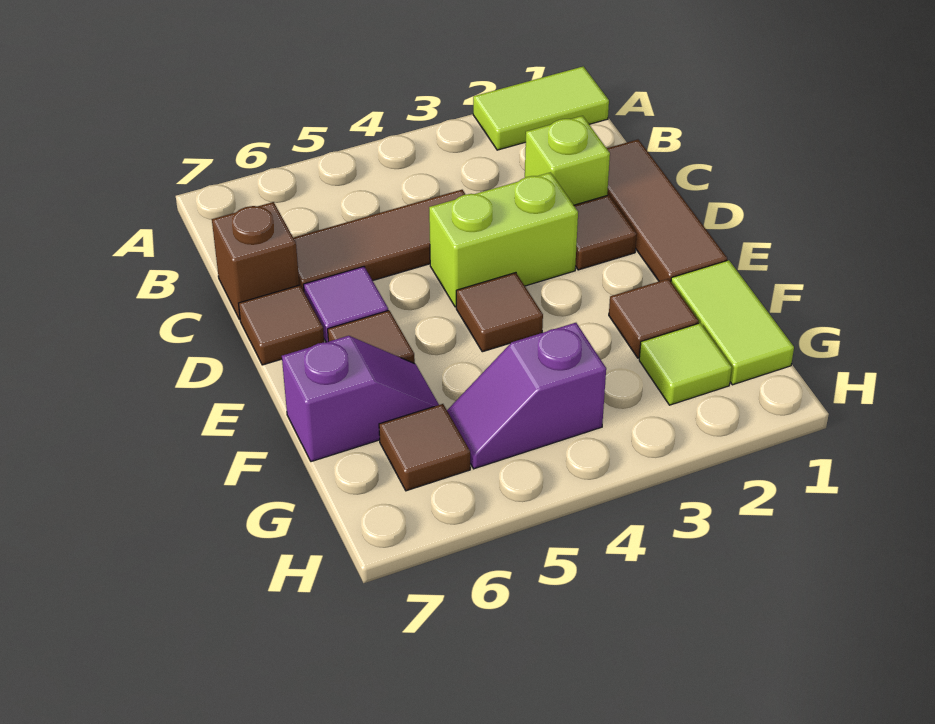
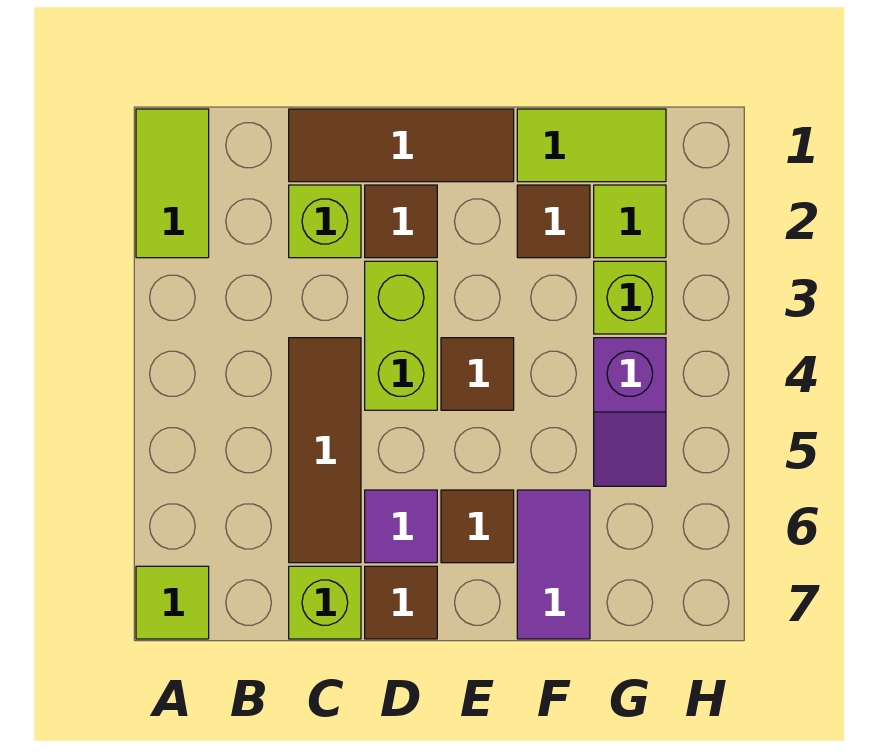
none -> lime 1x1 tile [136,566,209,639]
brown 1x1 brick [212,202,299,320] -> lime 1x1 brick [289,566,361,639]
purple 1x2 slope [282,336,439,462] -> purple 1x2 tile [517,490,590,639]
none -> lime 1x1 brick [594,261,666,334]
brown 1x1 tile [379,404,470,491] -> none

